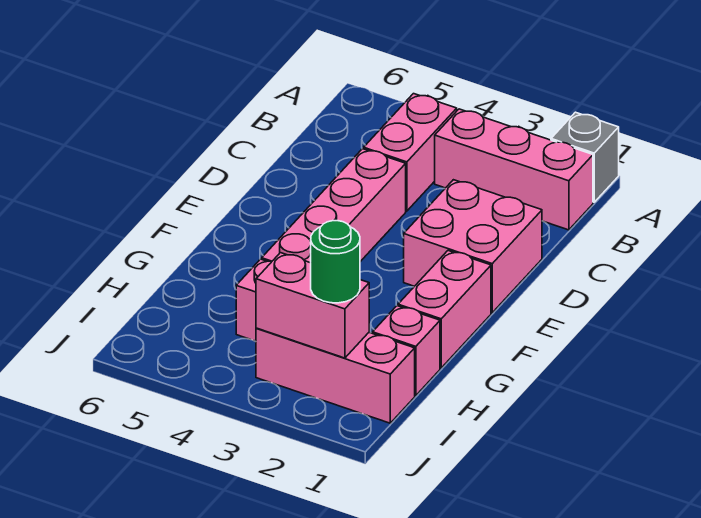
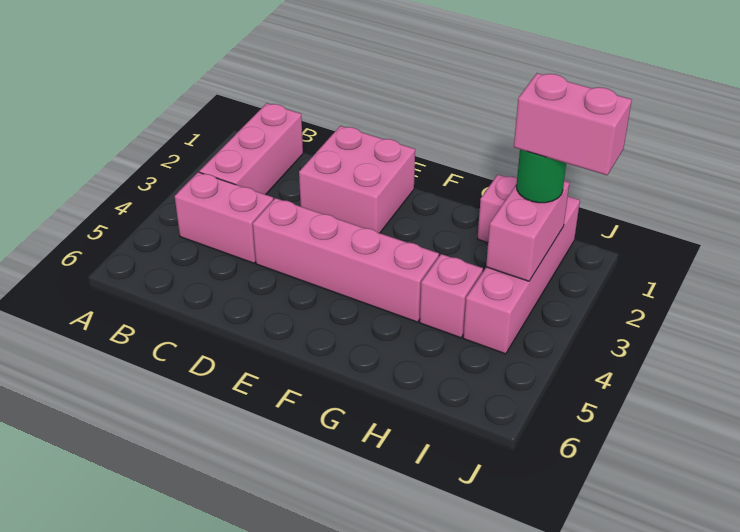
grey 1x1 brick [551,112,619,202] -> none
pink 1x2 brick [398,251,491,368] -> pink 1x2 brick moved to [514,73,632,175]
pink 1x3 brick [256,328,415,423] -> pink 1x4 brick [463,196,580,354]

